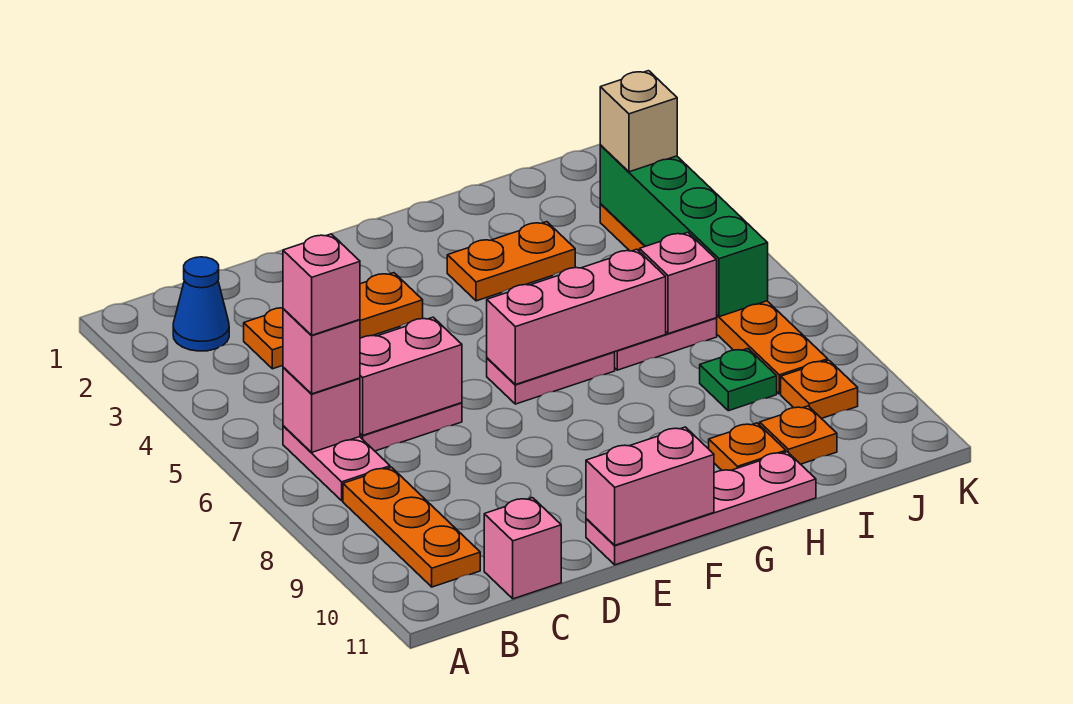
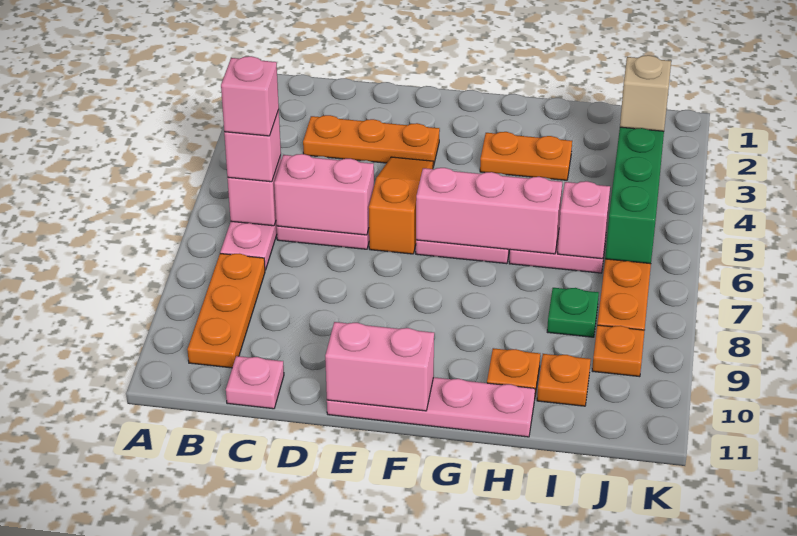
blue 1x1 cone [173,257,229,351] -> none
pink 1x1 brick [484,498,561,599] -> pink 1x1 plate [226,356,284,409]
none -> orange 1x3 slope [369,157,433,254]

